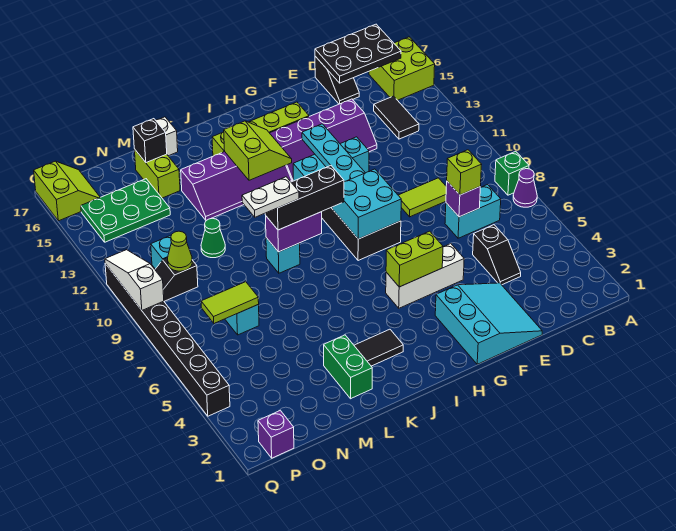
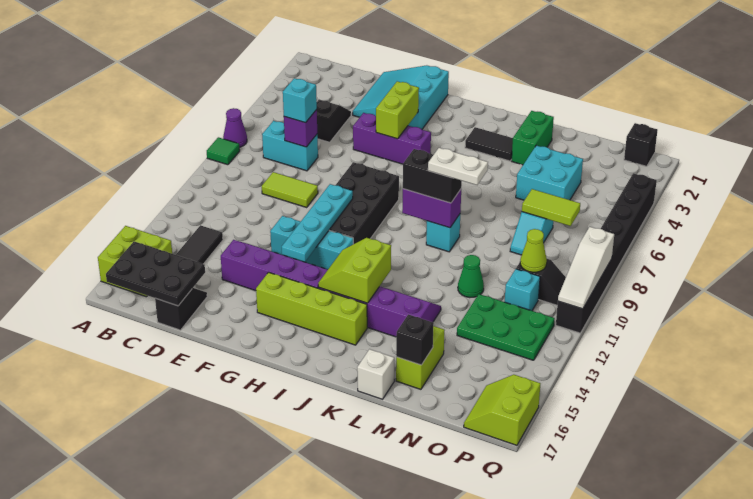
green 1x1 brick [495,151,529,195] -> green 1x1 tile [207,137,240,165]
lime 1x1 brick [447,150,482,195] -> cyan 1x1 brick [283,78,317,123]
white 1x3 brick [386,244,464,308] -> purple 1x3 brick [353,113,431,164]
lime 1x2 brick [386,231,443,287] -> lime 1x2 brick turned to [376,81,419,139]
cyan 2x2 brick [332,169,401,239] -> cyan 2x2 brick moved to [516,146,583,200]
black 1x3 brick [265,166,344,230] -> black 1x2 brick [403,149,462,203]
green 2x3 plate [81,179,170,242] -> green 2x3 plate moved to [457,294,555,360]
purple 1x1 brick [258,410,294,458] -> black 1x1 brick [624,123,658,166]

